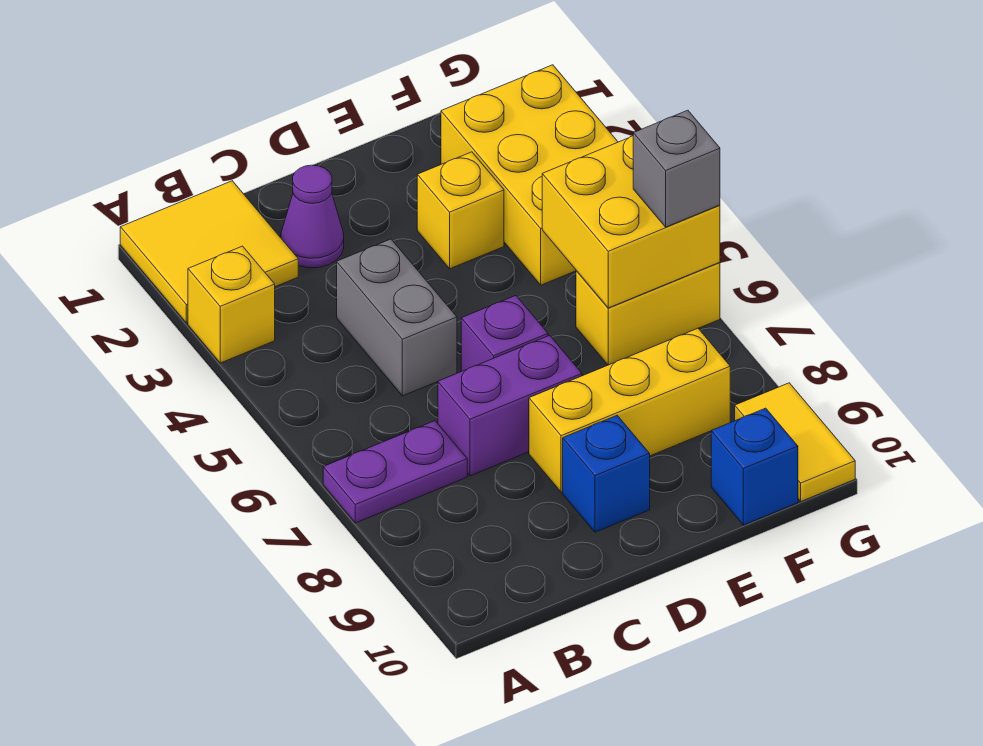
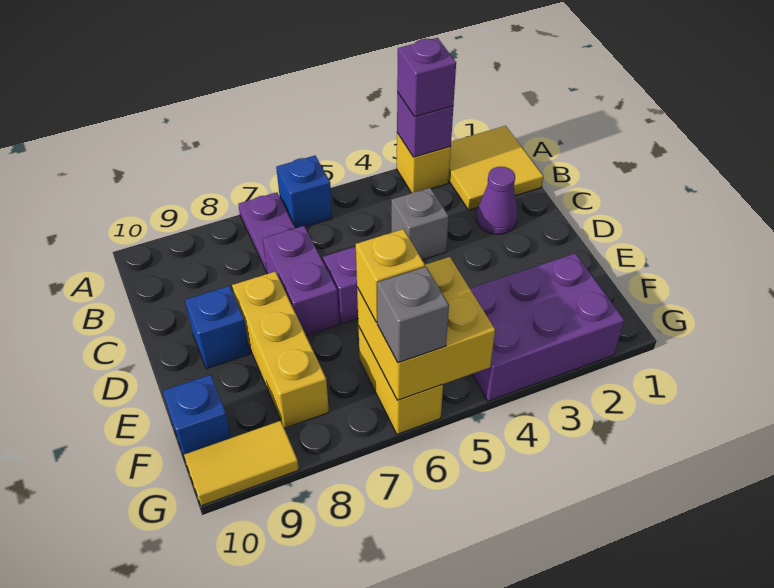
none -> purple 1x1 brick [397,92,453,157]
none -> purple 1x1 brick [397,38,456,117]
none -> blue 1x1 brick [276,156,332,228]
grey 1x2 brick [337,239,457,396] -> grey 1x1 brick [391,188,449,260]
yellow 1x1 brick [417,152,504,269] -> yellow 1x1 brick moved to [356,229,425,322]
yellow 2x3 brick [441,65,618,285] -> purple 2x3 brick [470,253,624,401]

